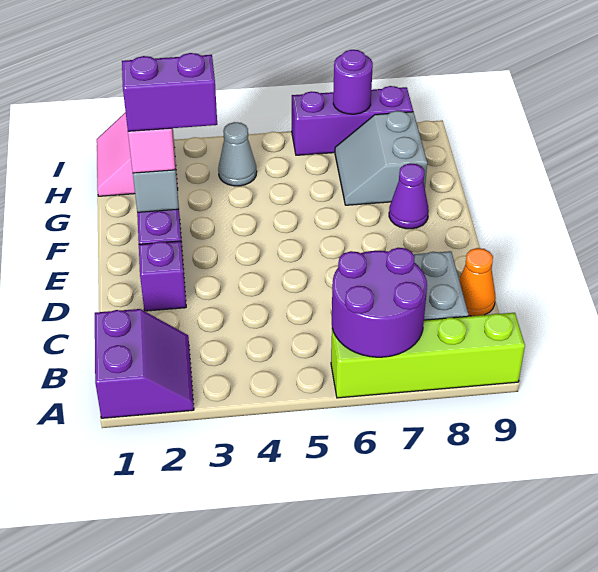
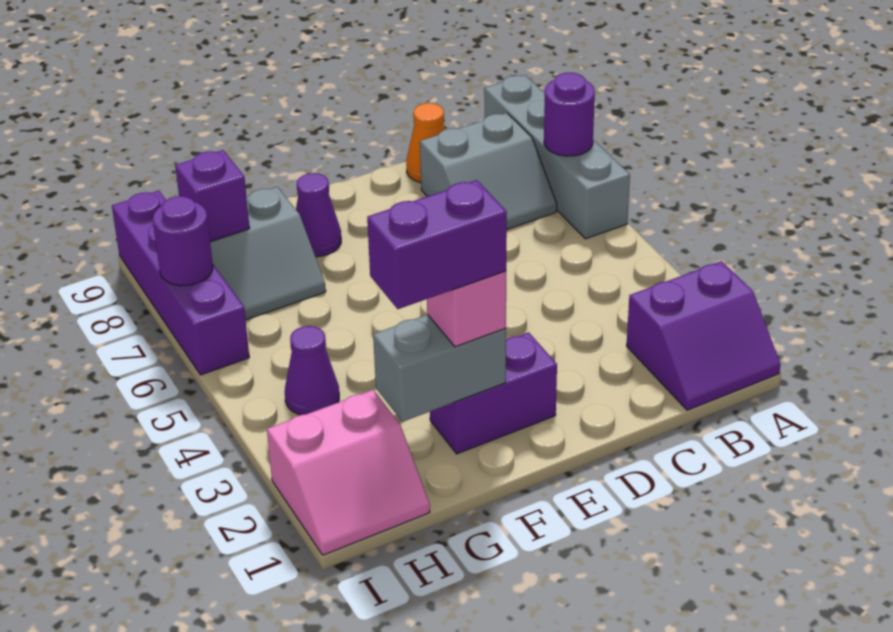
purple 2x2 slope [95,309,194,418] -> purple 2x2 slope turned to [627,261,781,410]
lime 1x4 brick [331,313,525,398] -> grey 1x4 brick [484,75,630,239]
purple 2x2 round brick [332,248,427,357] -> purple 1x1 round brick [544,73,595,156]
purple 1x1 brick [139,241,186,311] -> purple 1x1 brick moved to [175,150,250,242]
purple 1x2 brick [122,53,217,131] -> purple 1x2 brick turned to [367,180,507,309]
grey 1x1 cone [218,122,257,186] -> purple 1x1 cone [285,326,339,415]
purple 1x3 brick [292,86,413,155] -> purple 1x4 brick [112,191,249,375]

